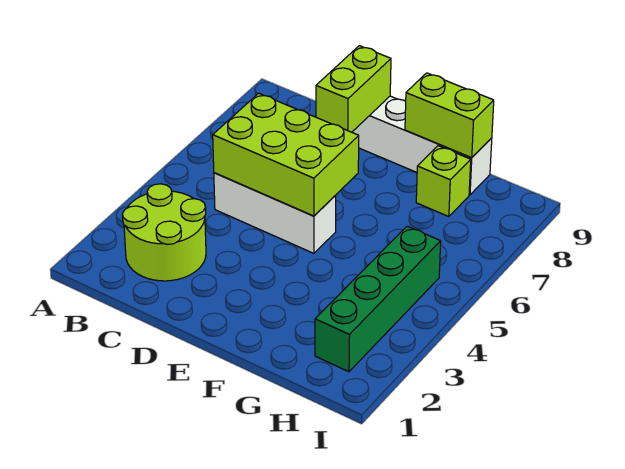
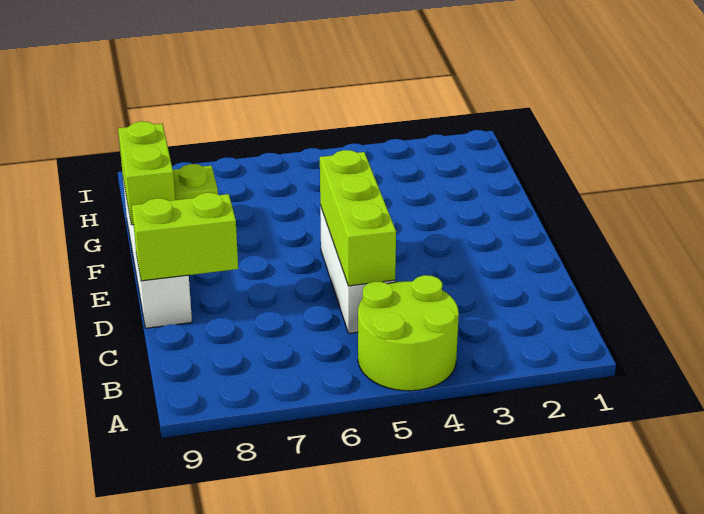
lime 2x2 round brick [122,184,206,281] -> lime 2x2 round brick moved to [358,275,459,391]
lime 2x3 brick [213,93,359,216] -> lime 1x3 brick [320,150,396,286]
green 1x4 brick [315,226,441,372] -> none

